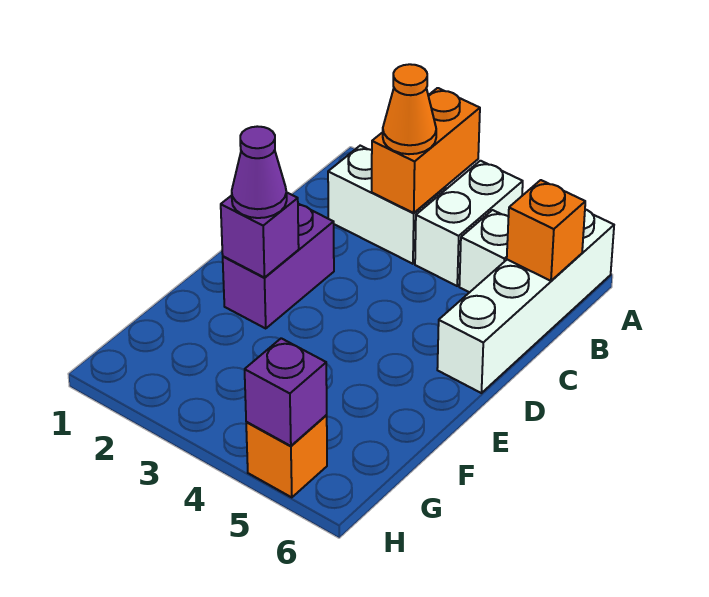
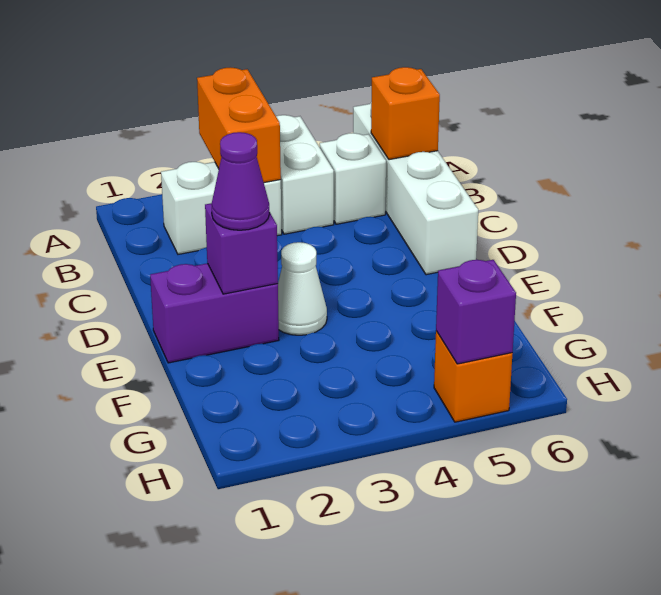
orange 1x1 cone [383,64,436,154] -> none
purple 1x2 brick [223,204,334,328] -> purple 1x2 brick turned to [150,263,279,363]
none -> white 1x1 cone [278,242,327,335]

